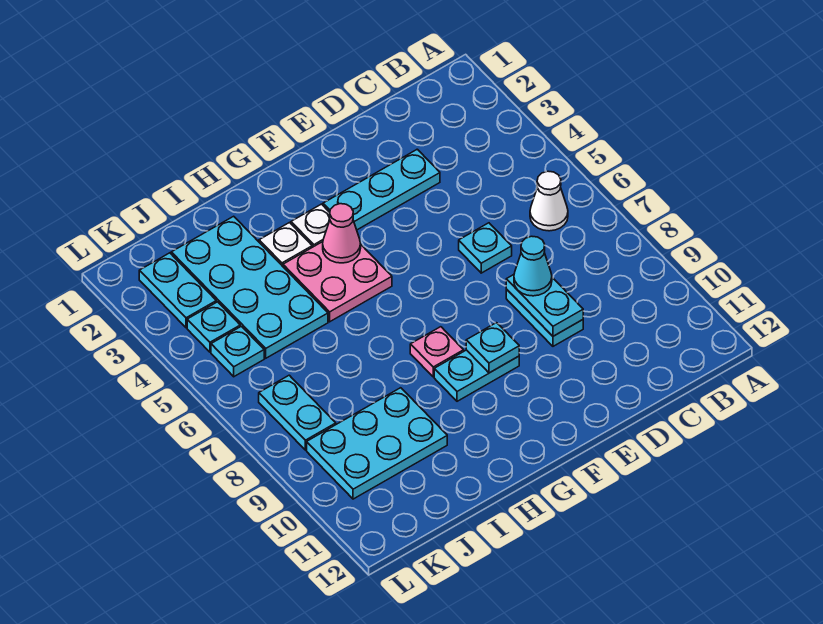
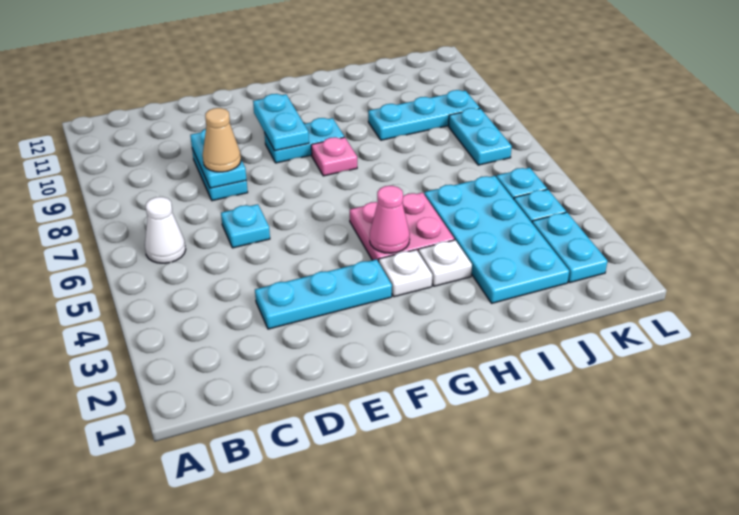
cyan 1x1 cone [514,236,552,296] -> tan 1x1 cone [203,108,241,172]
cyan 1x1 plate [466,323,519,373] -> cyan 1x2 plate [253,94,309,151]
cyan 2x3 plate [307,388,447,499] -> cyan 1x3 plate [368,90,480,140]

